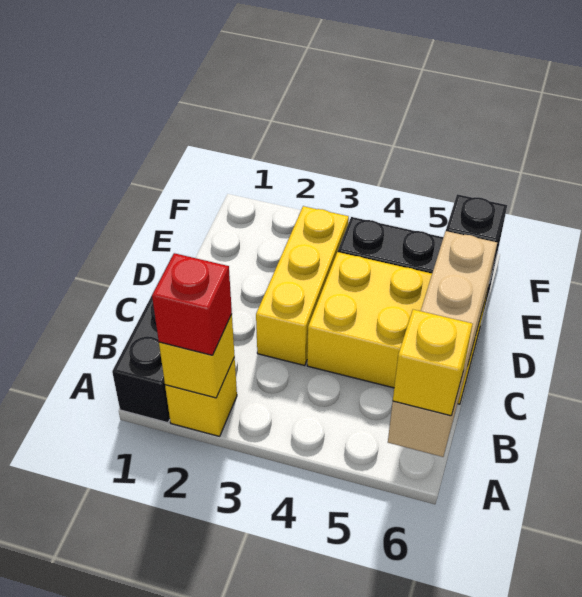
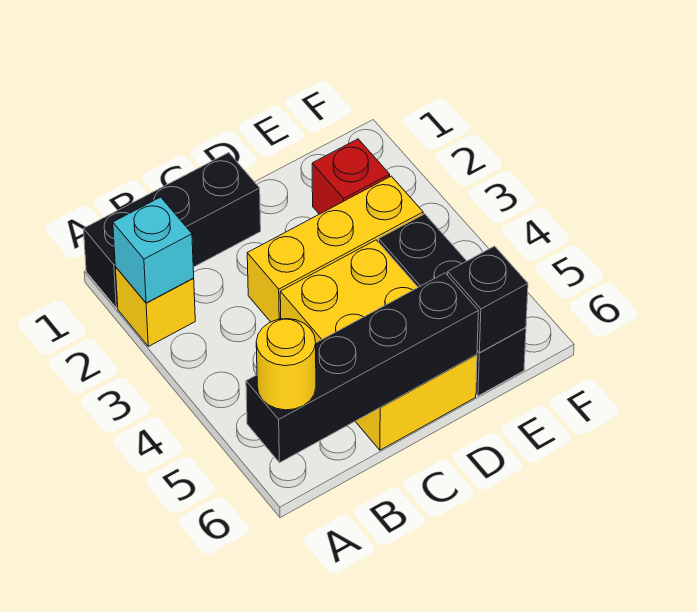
yellow 1x1 brick [159,314,235,398] -> cyan 1x1 brick [113,197,194,303]
red 1x1 brick [152,253,232,355] -> red 1x1 brick moved to [312,139,390,214]
tan 1x4 brick [388,231,497,457] -> black 1x4 brick [246,273,478,463]
yellow 1x1 brick [393,309,472,416] -> yellow 1x1 round brick [256,319,316,410]

